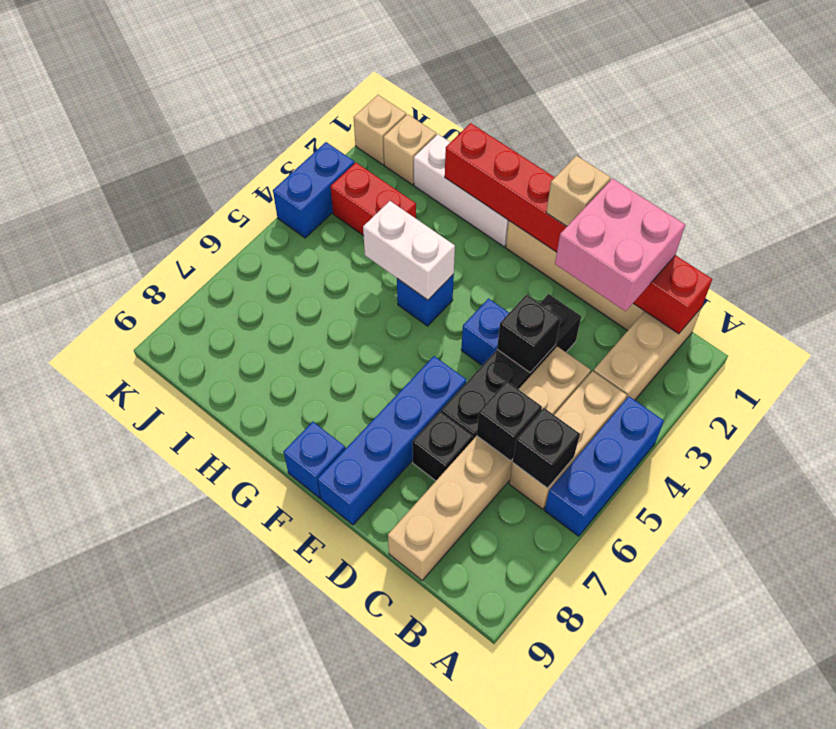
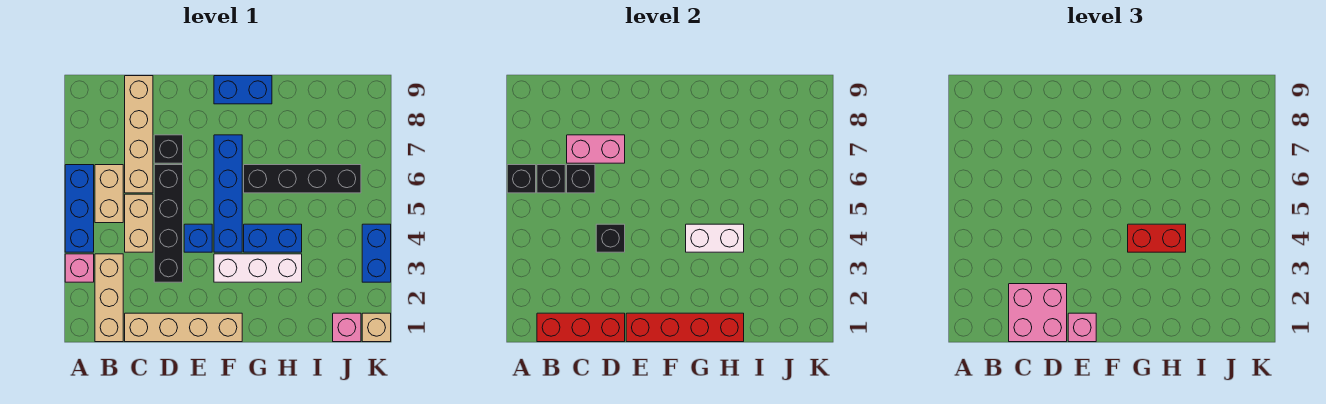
none -> pink 1x1 brick [65,254,94,282]
none -> black 1x1 brick [507,165,536,193]
tan 1x3 brick [509,371,627,509] -> tan 1x2 brick [95,165,123,223]
none -> pink 1x2 brick [567,135,625,163]
tan 1x1 brick [546,156,611,226] -> pink 1x1 brick [1068,313,1096,342]
blue 1x4 brick [317,356,466,525] -> blue 1x4 brick moved to [214,135,242,252]
blue 1x1 brick [284,422,345,498] -> blue 1x2 brick [214,76,272,104]
white 1x3 brick [414,134,509,247] -> white 1x3 brick moved to [214,254,302,282]
blue 1x1 brick [397,274,454,326] -> blue 1x2 brick [244,224,302,252]
none -> black 1x4 brick [244,165,361,193]
red 1x2 brick [330,163,416,236] -> red 1x2 brick moved to [1128,224,1186,252]
tan 1x1 brick [383,114,436,185] -> pink 1x1 brick [333,313,361,342]

